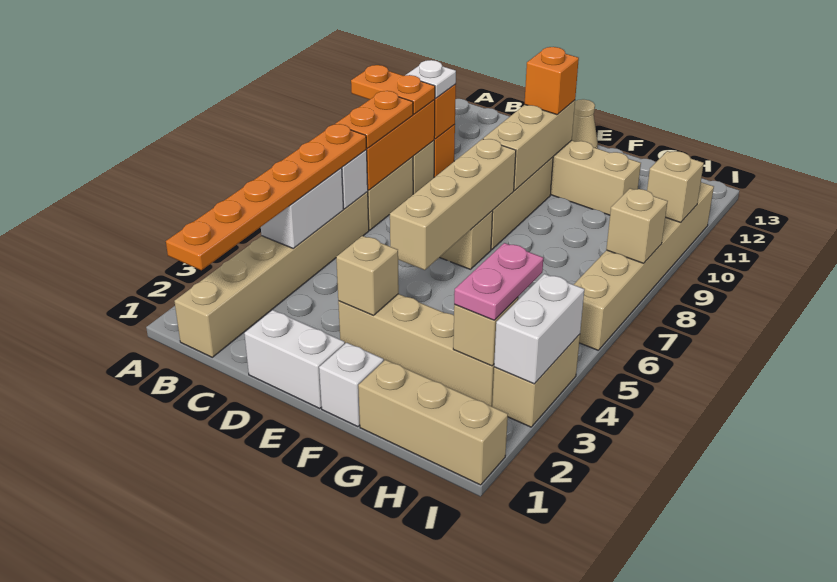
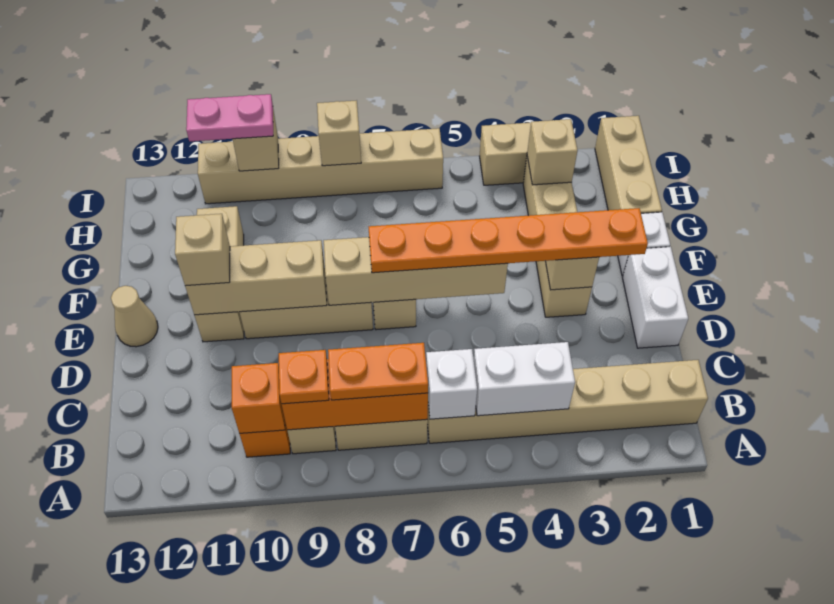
orange 1x2 plate [351,65,435,114] -> orange 1x1 plate [279,350,329,404]
orange 1x6 plate [166,124,366,270] -> orange 1x6 plate moved to [369,208,648,273]
white 1x1 plate [406,60,456,98] -> none
orange 1x1 brick [525,47,579,115] -> tan 1x1 brick [175,214,230,286]
pink 1x2 plate [454,243,543,320] -> pink 1x2 plate moved to [186,94,273,141]
white 1x2 brick [494,274,584,384] -> none

